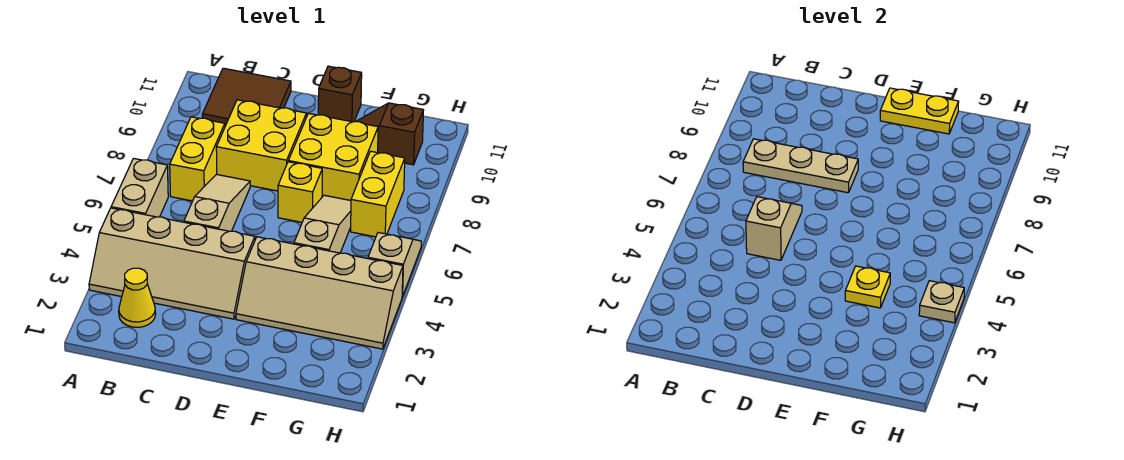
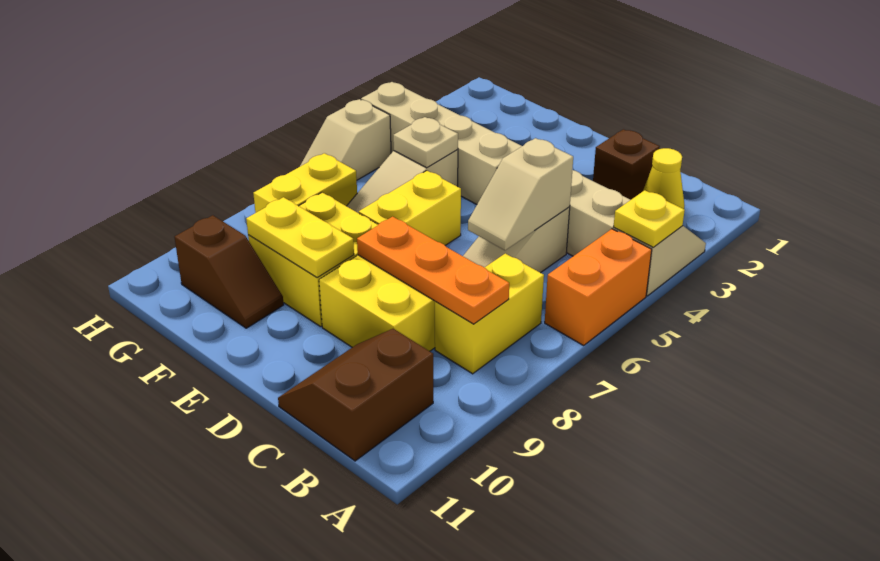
tan 1x2 brick [111,158,168,217] -> orange 1x2 brick [545,229,652,345]
tan 1x3 plate [743,139,858,193] -> orange 1x3 plate [357,217,509,324]
brown 2x2 tile [202,68,291,126] -> brown 2x2 slope [278,329,433,461]
yellow 1x1 brick [278,162,322,222] -> yellow 1x2 brick [359,171,461,245]
brown 1x1 brick [318,66,362,122] -> brown 1x1 brick moved to [593,129,660,200]
yellow 1x2 plate [880,88,959,134] -> yellow 1x2 plate moved to [246,197,354,278]
yellow 1x1 plate [845,266,890,308] -> yellow 1x1 plate moved to [614,190,685,247]
tan 1x1 plate [919,281,964,323] -> tan 1x1 plate moved to [393,117,458,168]

